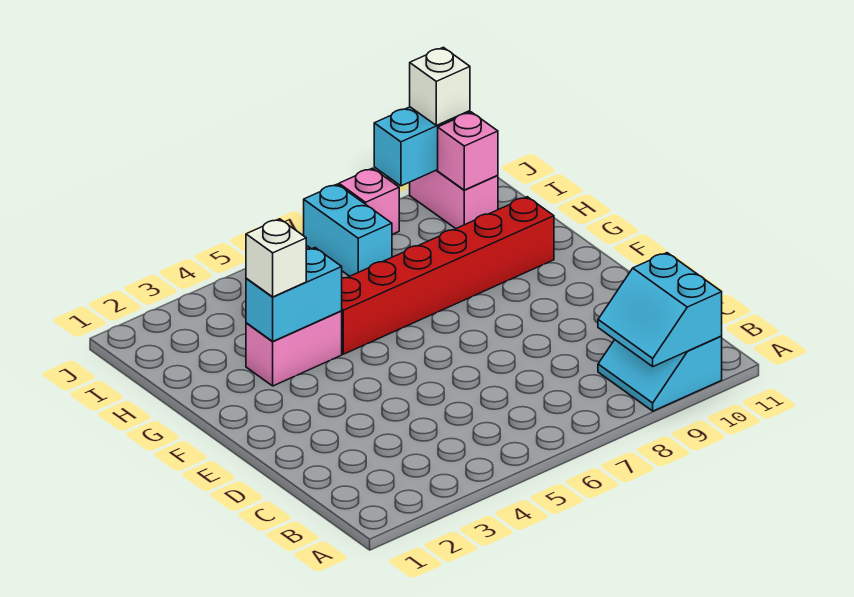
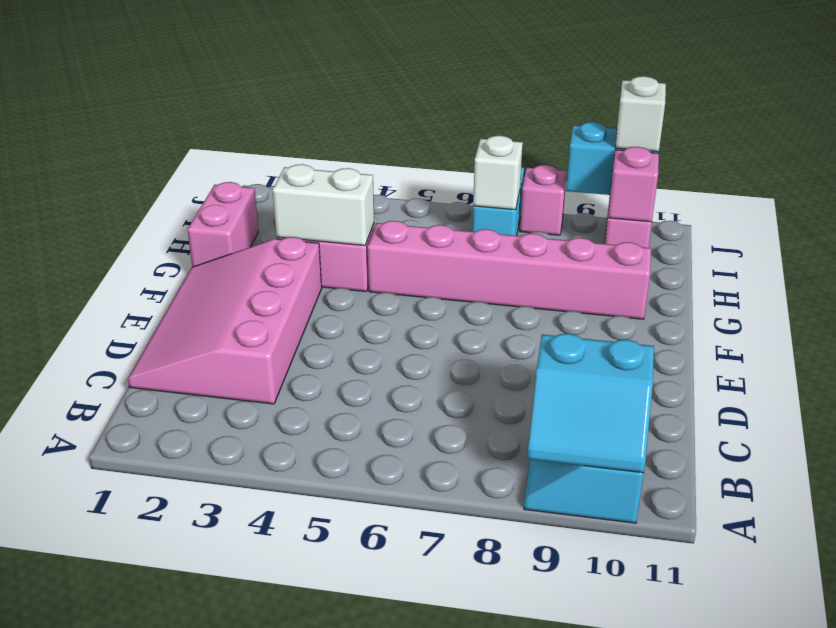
cyan 2x2 slope [598,253,722,366] -> cyan 2x2 slope turned to [527,334,654,473]
none -> pink 3x4 slope [128,237,322,404]
none -> pink 1x2 brick [187,182,259,267]
cyan 1x2 brick [246,248,342,342] -> white 1x2 brick [273,164,374,246]
white 1x1 brick [246,219,306,297] -> white 1x1 brick moved to [473,136,523,210]
red 1x6 brick [342,197,554,354] -> pink 1x6 brick [368,221,651,319]

